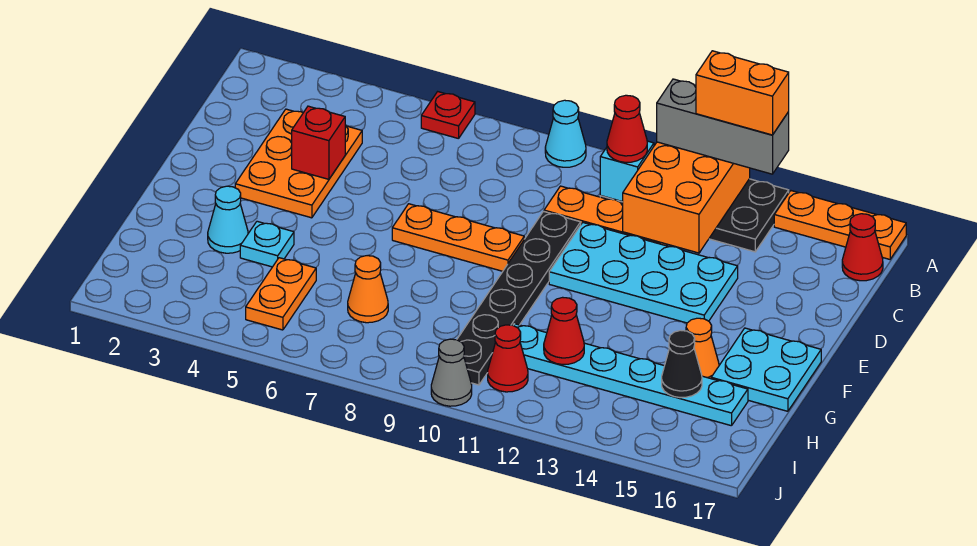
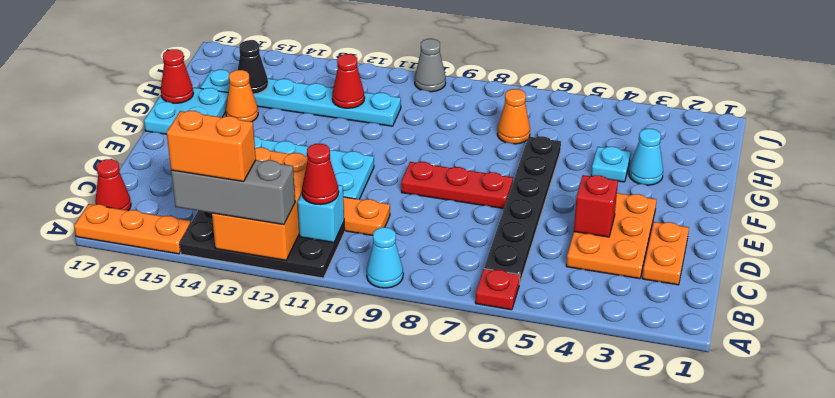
black 1x6 plate [457,211,581,385] -> black 1x6 plate moved to [484,136,561,284]
orange 1x3 plate [392,204,524,271] -> red 1x3 plate [401,162,513,209]
orange 1x2 plate [246,258,316,330] -> orange 1x2 plate moved to [642,222,689,285]
red 1x1 cone [488,325,528,392] -> red 1x1 cone moved to [161,49,193,103]

